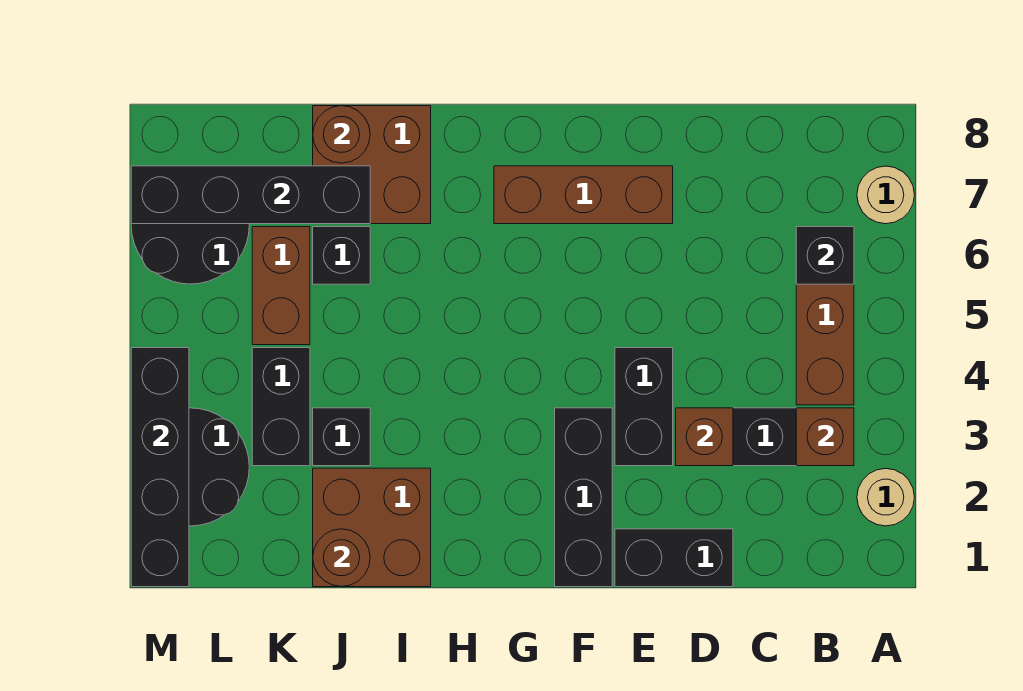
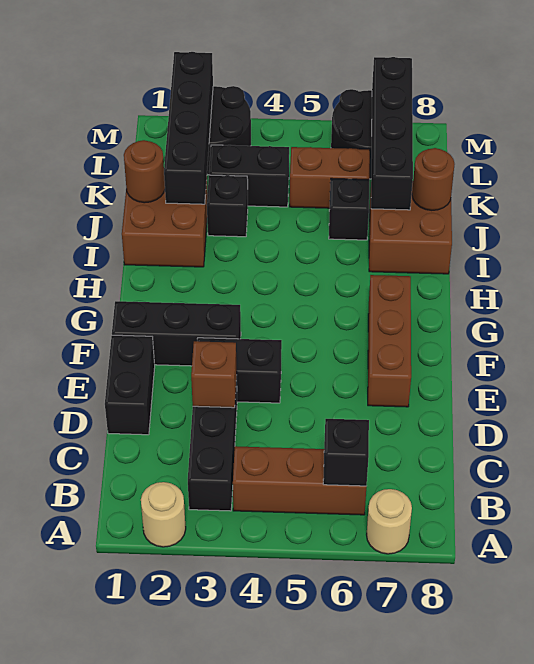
brown 1x1 brick [796,408,854,466] -> none
black 1x4 brick [131,348,189,587] -> black 1x4 brick turned to [164,52,213,204]

